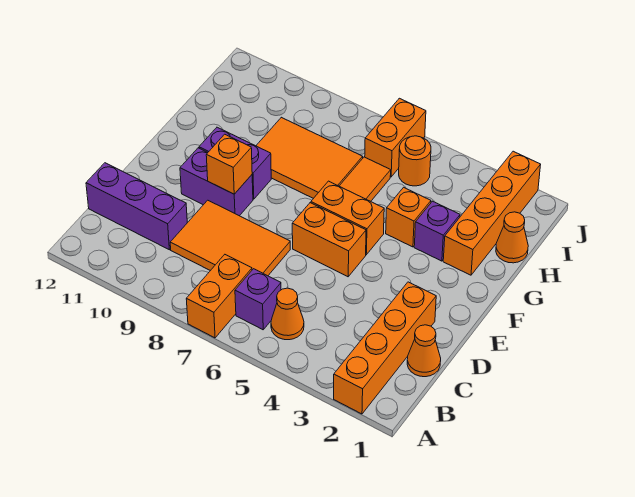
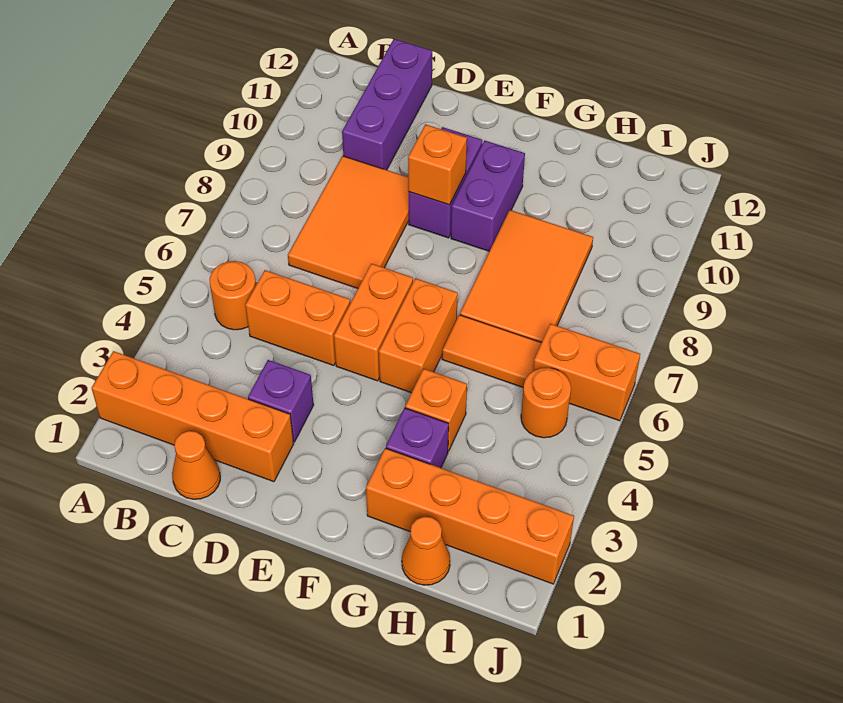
orange 1x2 brick [186,255,252,338] -> orange 1x2 brick moved to [245,270,350,366]
orange 1x1 cone [271,288,304,340] -> orange 1x1 round brick [210,261,256,330]
purple 1x1 brick [235,269,281,330] -> purple 1x1 brick moved to [248,360,314,442]

